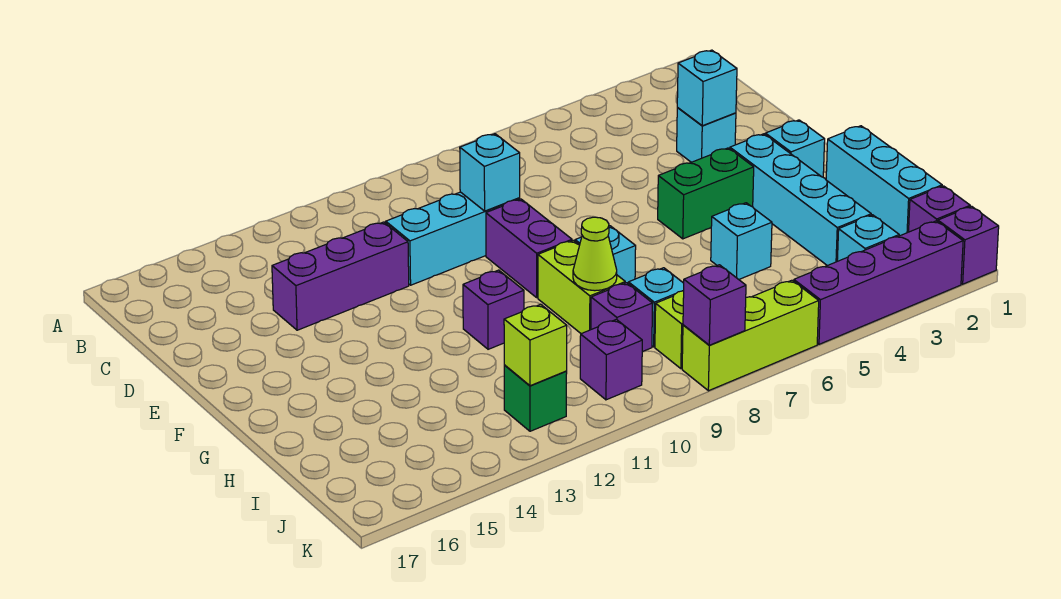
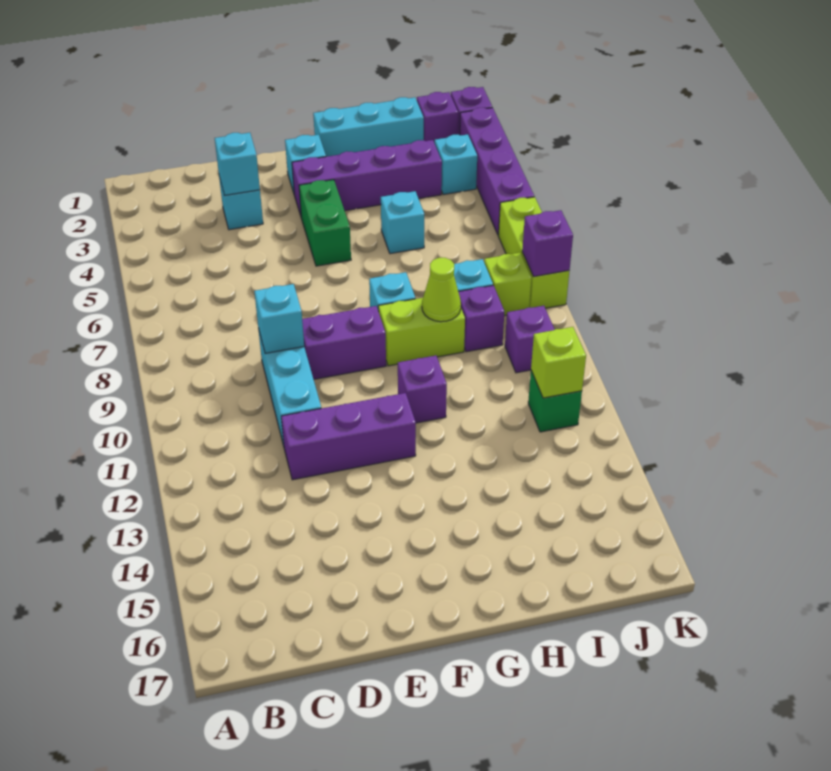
purple 1x3 brick [272,222,409,330] -> purple 1x3 brick turned to [281,393,416,480]
cyan 1x4 brick [730,134,871,266] -> purple 1x4 brick [292,140,442,216]

